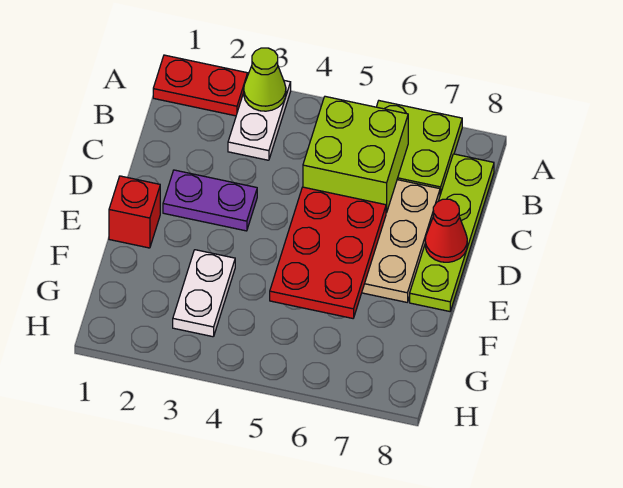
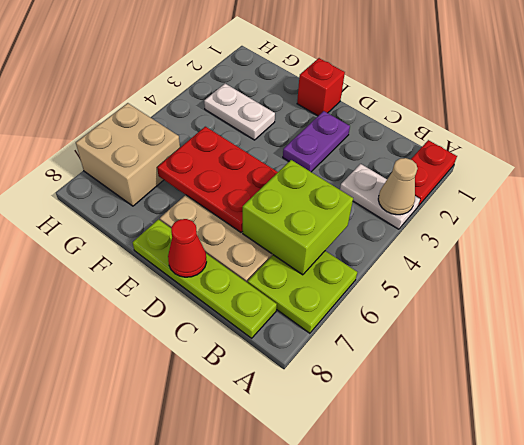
lime 1x1 cone [244,48,286,111] -> tan 1x1 cone [378,158,418,215]
none -> tan 2x2 brick [76,103,180,206]

